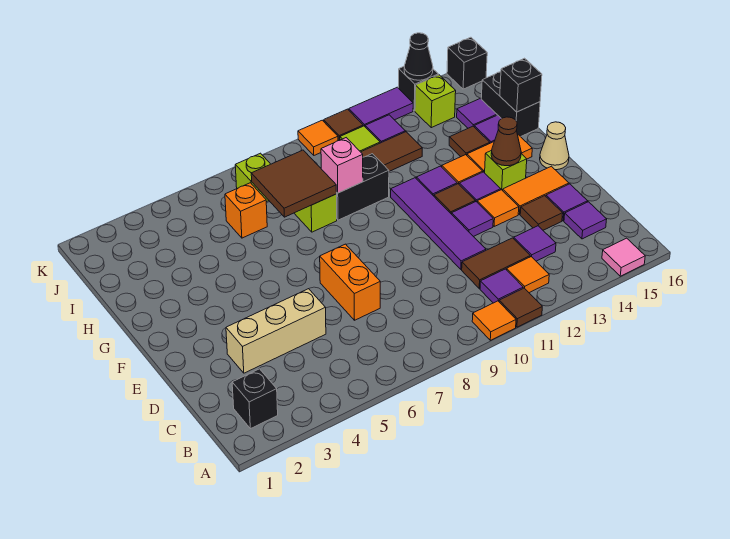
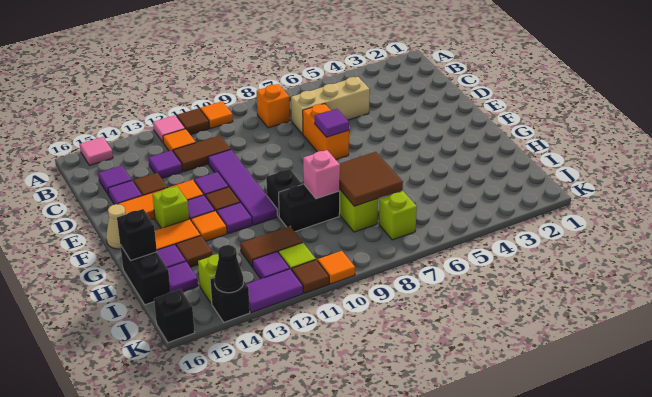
none -> pink 1x1 tile [153,115,185,142]
black 1x1 brick [232,369,278,429] -> black 1x1 brick moved to [266,169,302,217]
purple 1x1 tile [480,269,523,303] -> purple 1x1 tile moved to [315,109,349,137]
tan 1x3 brick [226,289,326,373] -> tan 1x3 brick moved to [291,77,370,134]
brown 1x1 cone [491,117,521,166] -> none
orange 1x1 brick [225,183,267,238] -> orange 1x1 brick moved to [257,84,290,128]

